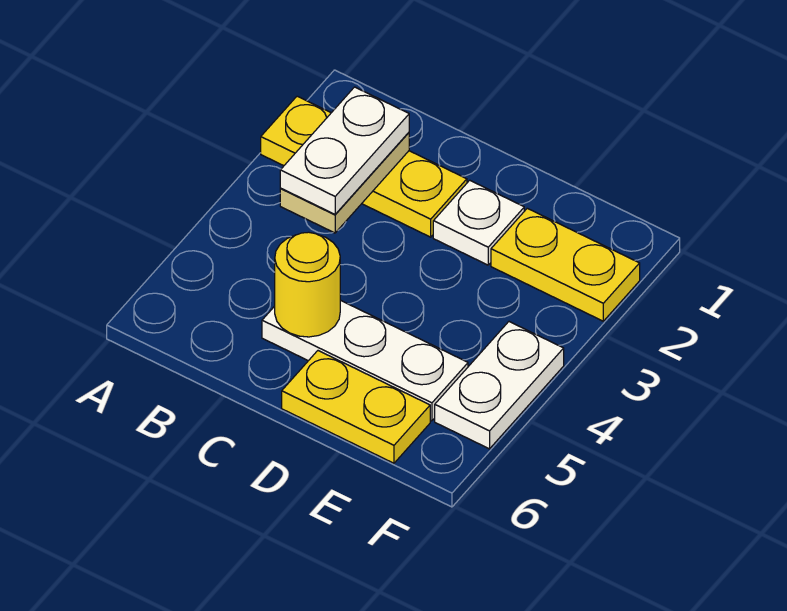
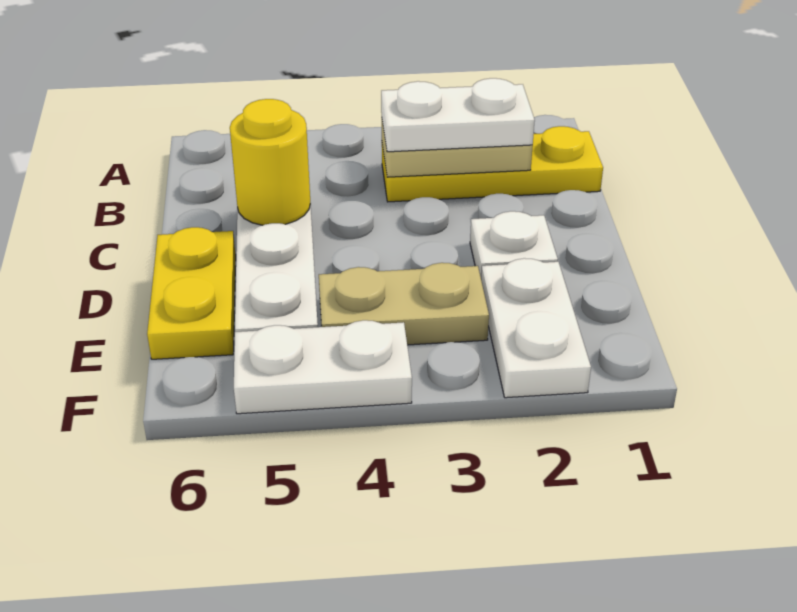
yellow 1x3 plate [261,96,467,237] -> yellow 1x3 plate turned to [382,126,603,202]
yellow 1x2 plate [491,208,640,321] -> white 1x2 plate [481,258,591,398]
none -> tan 1x2 plate [319,263,489,345]

